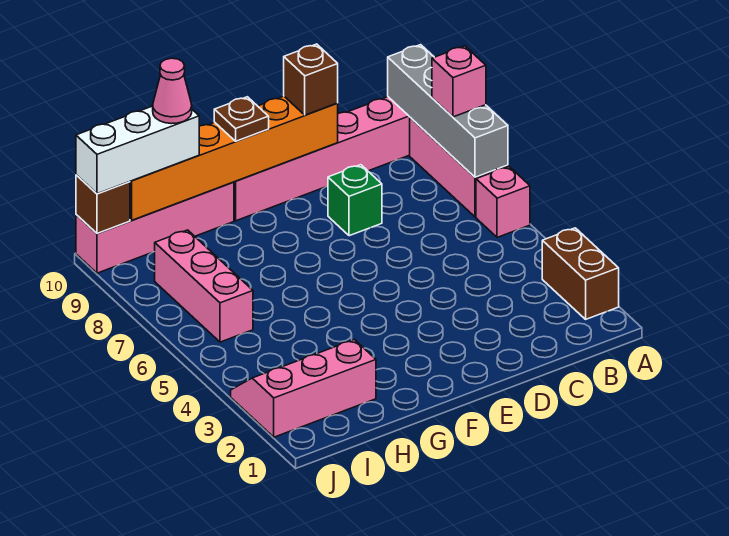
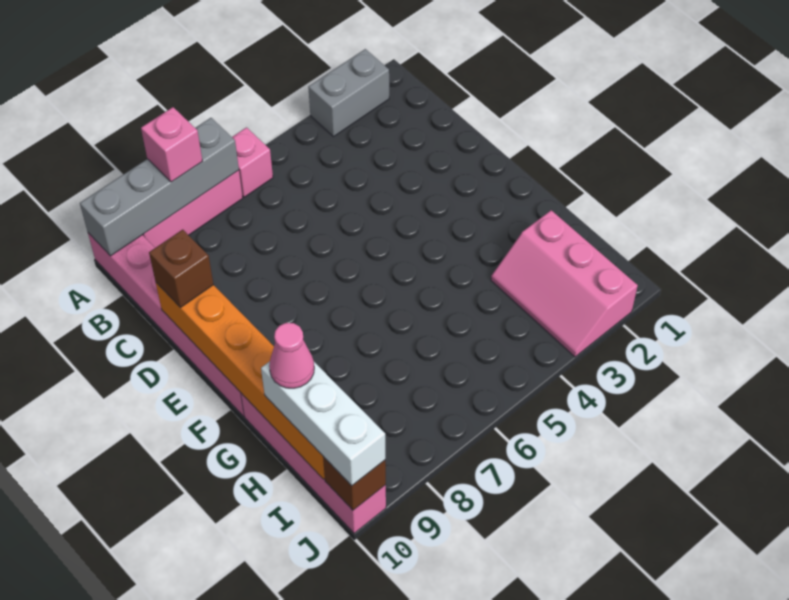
brown 1x2 brick [542,228,619,319] -> grey 1x2 brick [308,49,389,136]
green 1x1 brick [328,165,382,236] -> none
brown 1x1 plate [214,97,269,141] -> none
pink 1x3 brick [155,230,253,342] -> none

